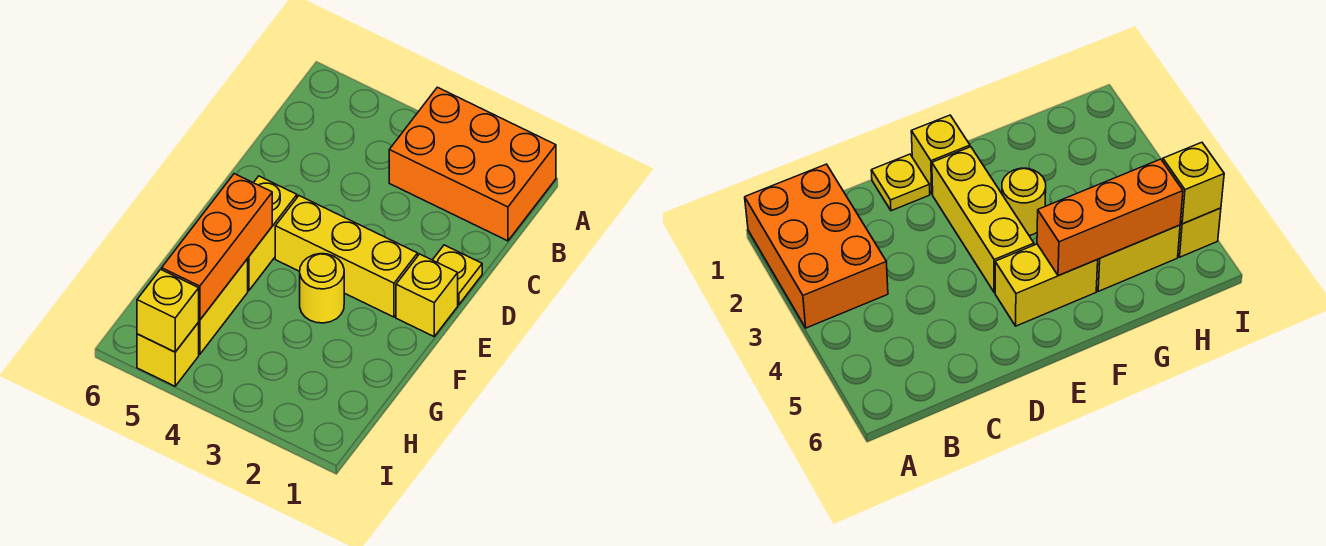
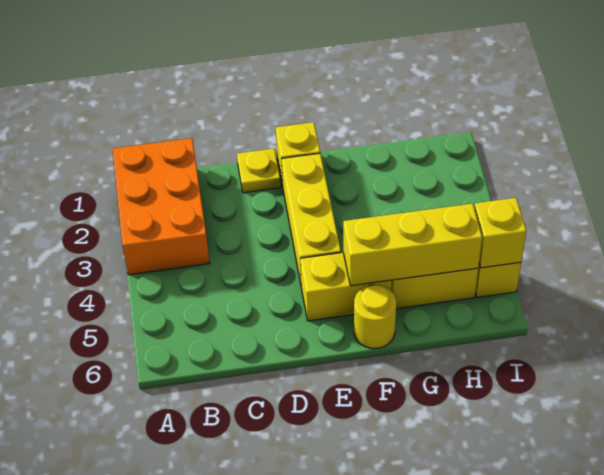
yellow 1x1 round brick [300,254,344,323] -> yellow 1x1 round brick moved to [354,285,396,348]
orange 1x3 brick [162,174,272,320] -> yellow 1x3 brick [343,204,482,286]

